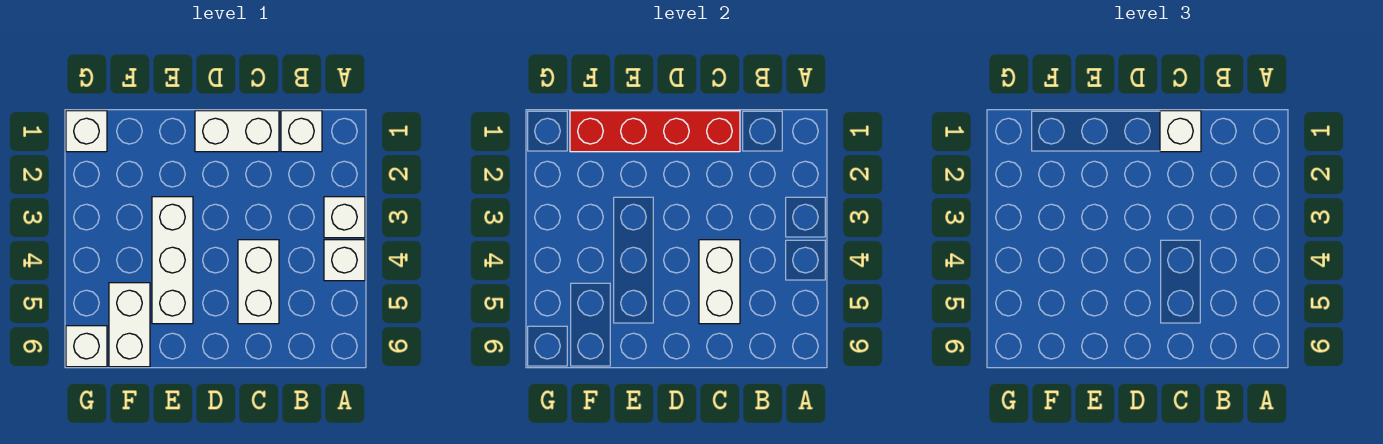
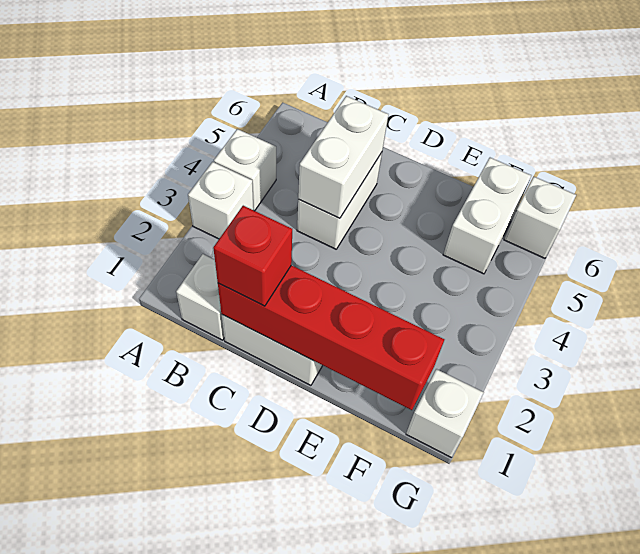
white 1x1 brick [1160,111,1201,152] -> red 1x1 brick [213,206,292,306]
white 1x3 brick [152,197,193,324] -> none

